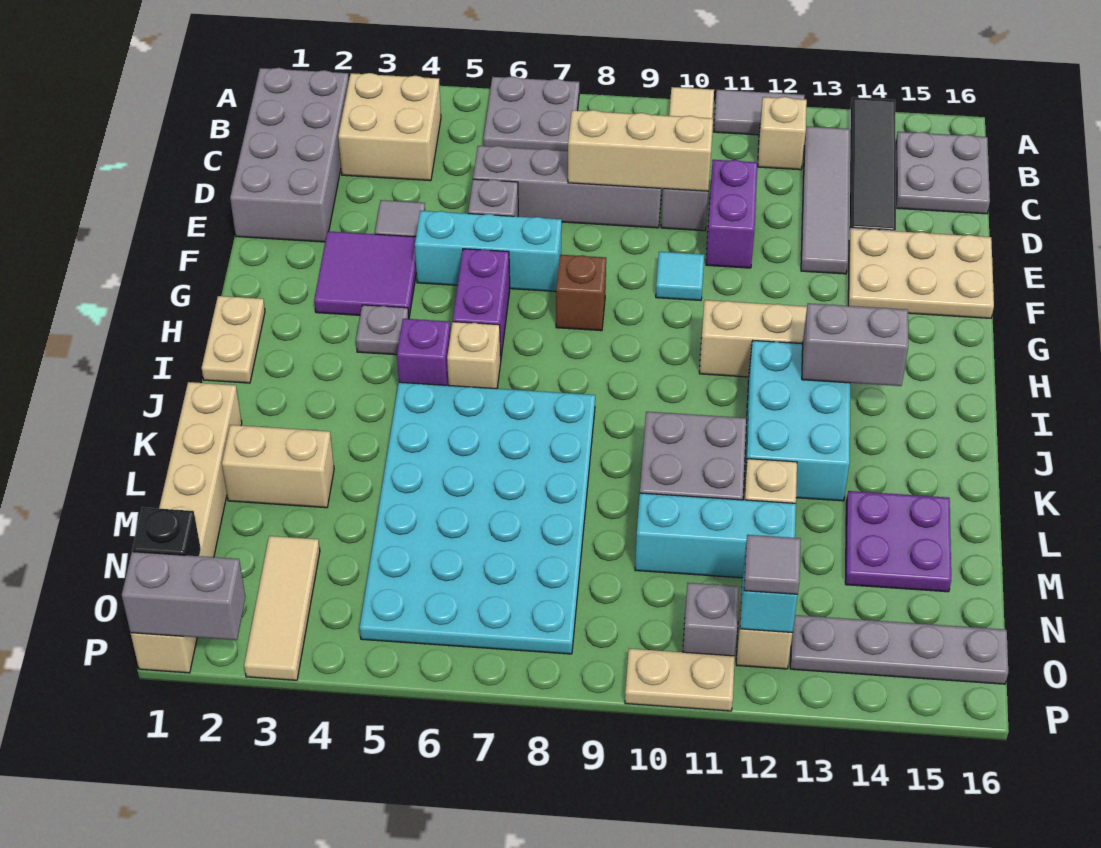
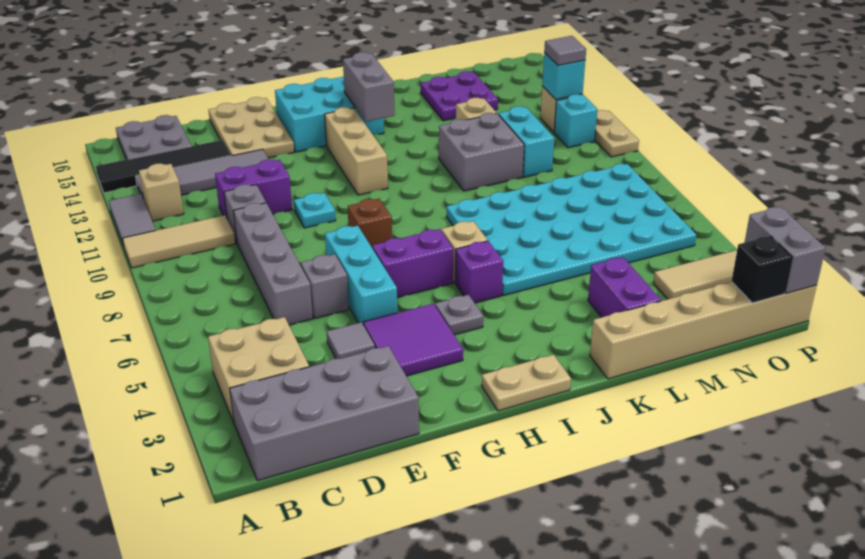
grey 2x2 plate [483,76,579,151] -> none
tan 1x3 brick [568,110,713,191] -> none
cyan 1x1 tile [656,252,704,300] -> cyan 1x1 plate [294,193,336,228]
cyan 2x3 brick [744,341,850,501] -> cyan 2x3 brick moved to [275,77,384,152]
tan 1x2 brick [222,425,334,508] -> purple 1x2 brick [588,257,661,317]
cyan 1x3 brick [635,493,796,578] -> cyan 1x2 brick [498,106,554,177]
grey 1x1 brick [683,583,739,656] -> cyan 1x1 brick [554,94,597,148]
grey 1x4 plate [790,615,1008,684] -> none

